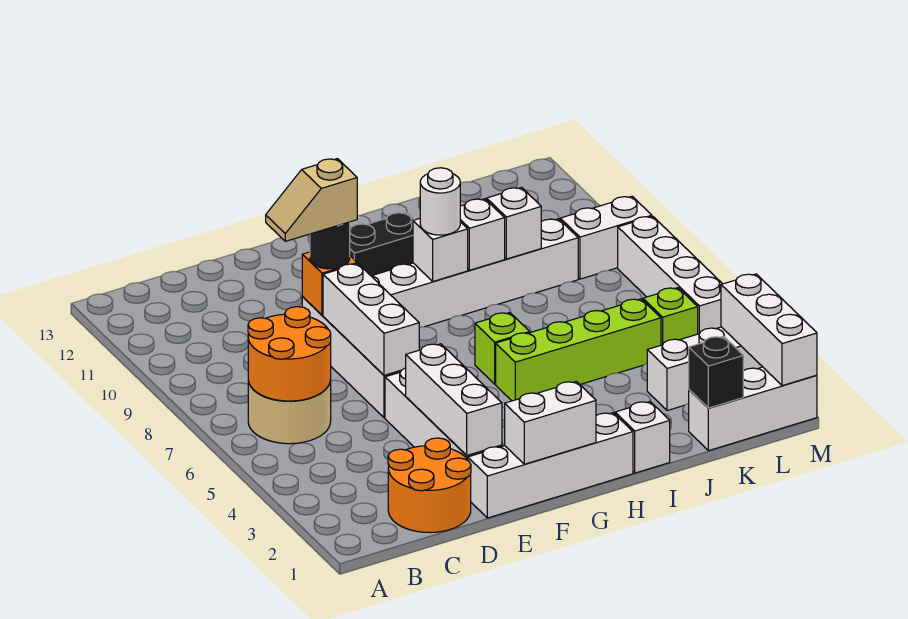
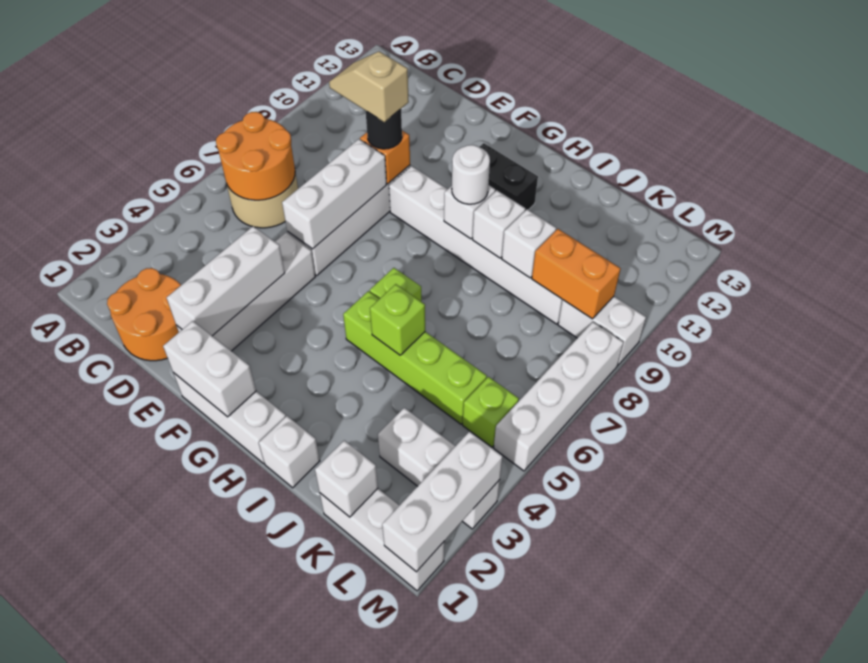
white 1x4 brick [468,413,633,518] -> white 1x3 brick [174,373,286,463]
none -> lime 1x1 brick [370,284,425,355]
black 1x1 brick [689,336,743,408] -> white 1x1 brick [315,440,378,517]
none -> orange 1x2 brick [532,229,621,319]

